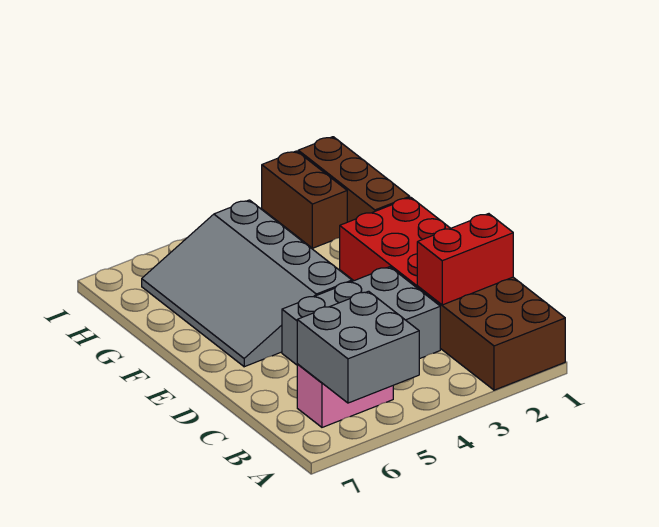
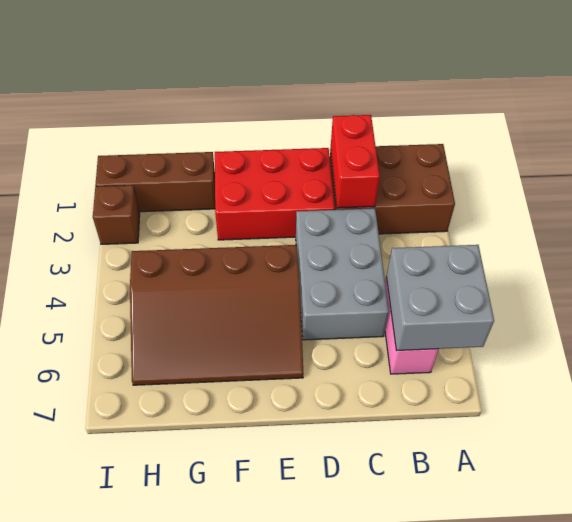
grey 3x4 slope [142,200,352,367] -> brown 3x4 slope [130,245,304,385]
brown 1x2 brick [262,151,347,248] -> brown 1x1 brick [93,185,140,244]

